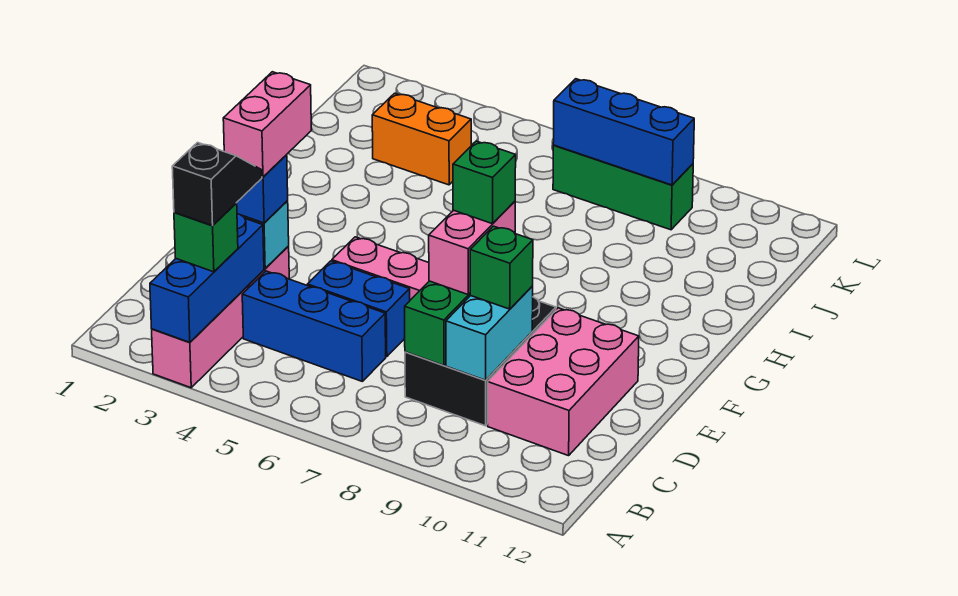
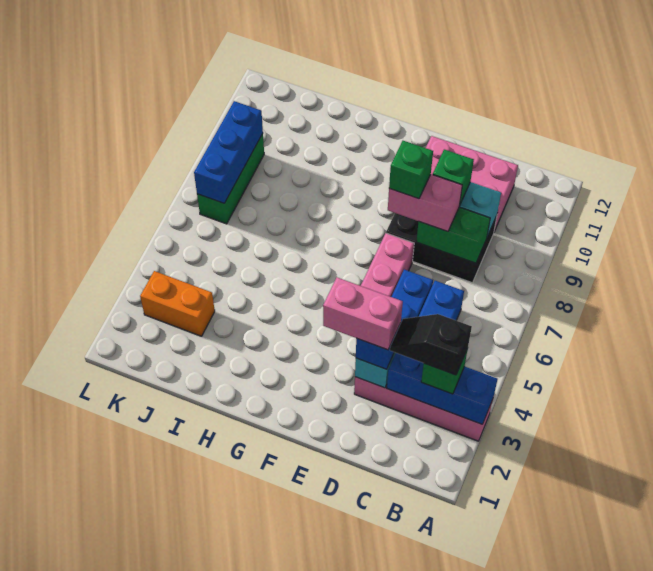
orange 1x2 brick [372,93,471,185] -> orange 1x2 brick turned to [140,271,215,336]

